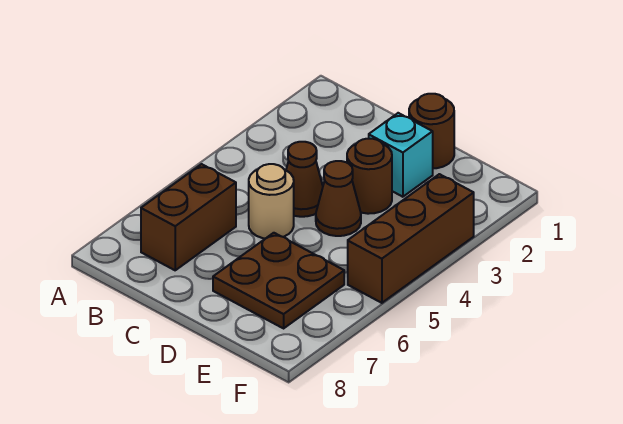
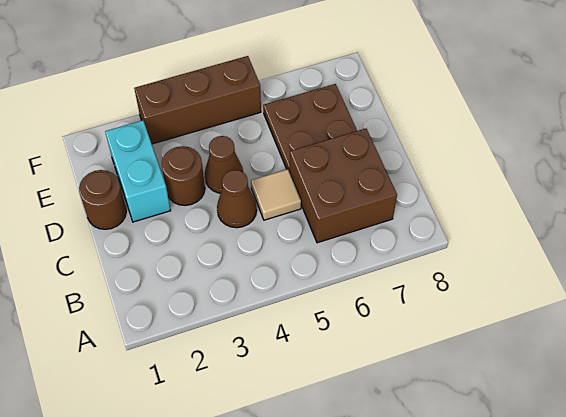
brown 1x2 brick [141,164,236,270] -> brown 2x2 brick [290,129,397,243]
tan 1x1 round brick [249,164,294,239] -> tan 1x1 tile [251,169,301,220]
cyan 1x1 brick [369,113,433,197] -> cyan 1x2 brick [105,120,171,222]

